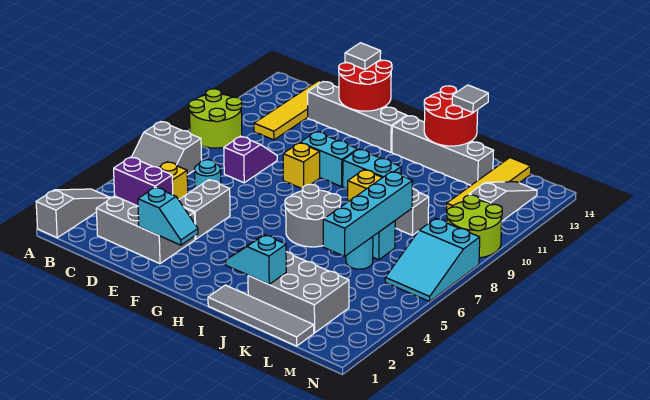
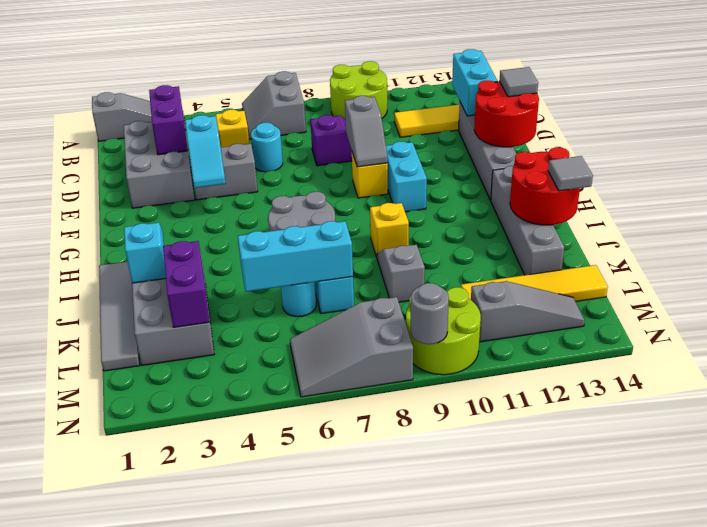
cyan 1x2 slope [138,187,198,245] -> cyan 1x2 slope moved to [185,115,226,188]
none -> grey 1x2 slope [345,96,388,167]
cyan 1x2 brick [343,149,401,189] -> cyan 1x2 brick moved to [452,49,498,116]
none -> purple 1x2 brick [163,241,210,328]
cyan 1x4 brick [323,172,413,256] -> cyan 1x3 brick [238,221,353,292]
cyan 2x3 slope [385,218,480,302] -> grey 2x3 slope [290,297,413,397]
none -> grey 1x1 round brick [411,283,449,344]

